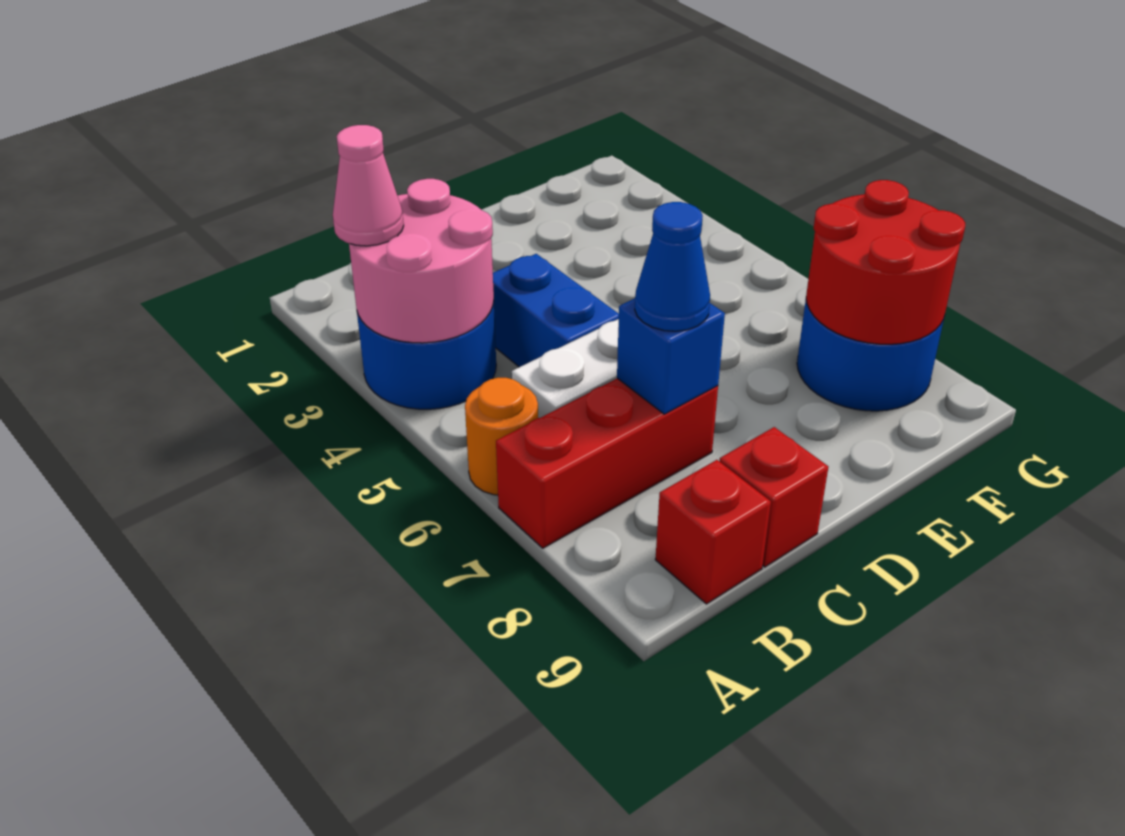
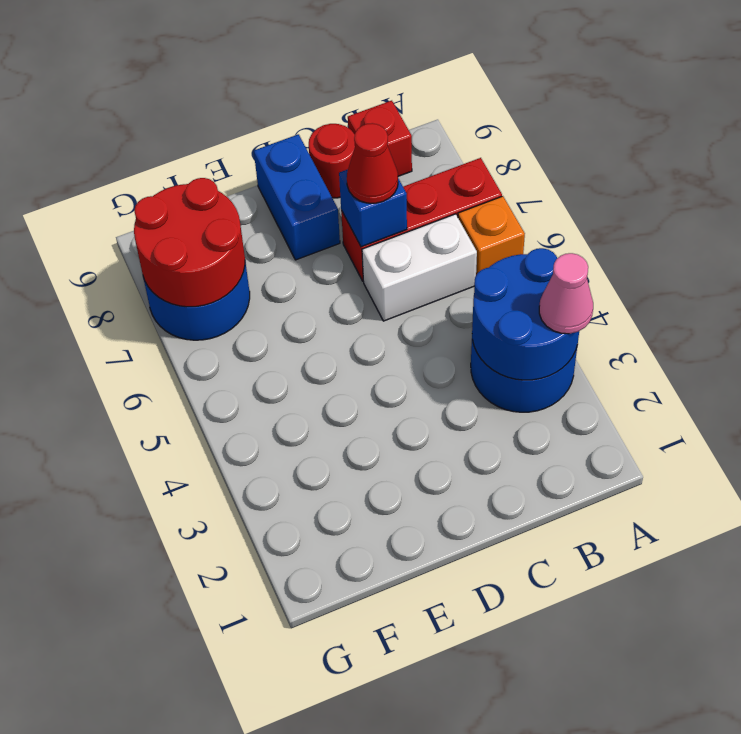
pink 2x2 round brick [349,179,494,343] -> blue 2x2 round brick [472,248,579,380]
orange 1x1 round brick [465,378,538,495] -> orange 1x1 brick [458,196,525,275]
blue 1x2 brick [493,254,619,367] -> blue 1x2 brick moved to [254,134,340,260]
blue 1x1 cone [635,202,710,331] -> red 1x1 cone [347,123,398,203]
red 1x1 brick [719,427,828,567] -> red 1x1 round brick [309,124,355,198]

